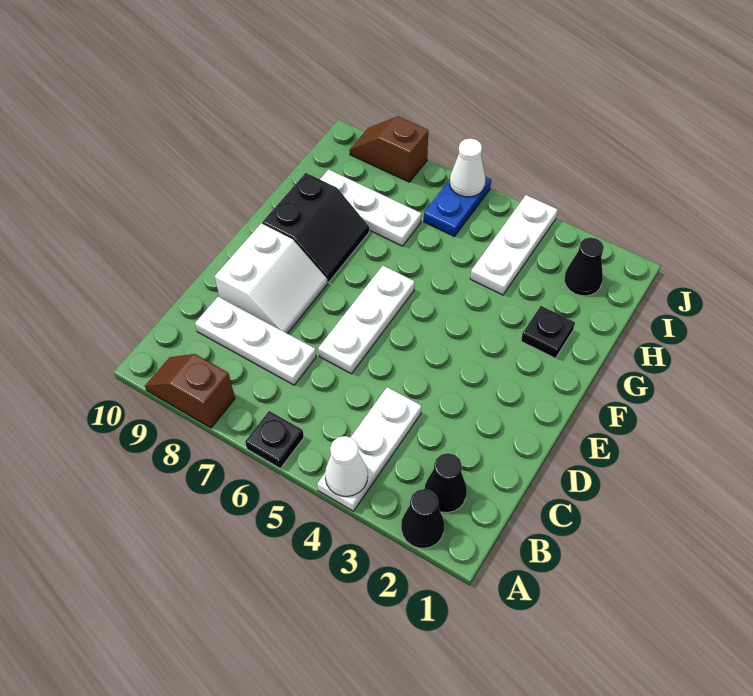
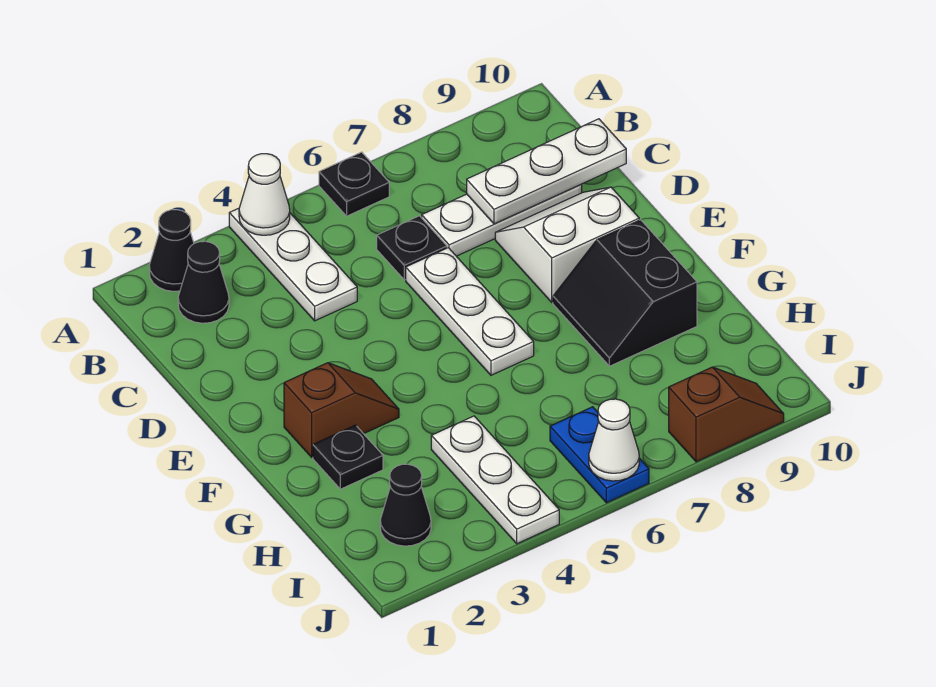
brown 1x2 slope [145,354,235,428] -> brown 1x2 slope moved to [284,363,399,457]
none -> black 1x1 plate [377,216,447,280]
white 2x2 slope [215,223,328,334] -> white 2x2 slope turned to [495,187,639,302]
white 1x3 plate [320,169,421,246] -> white 1x3 plate moved to [467,119,626,224]

